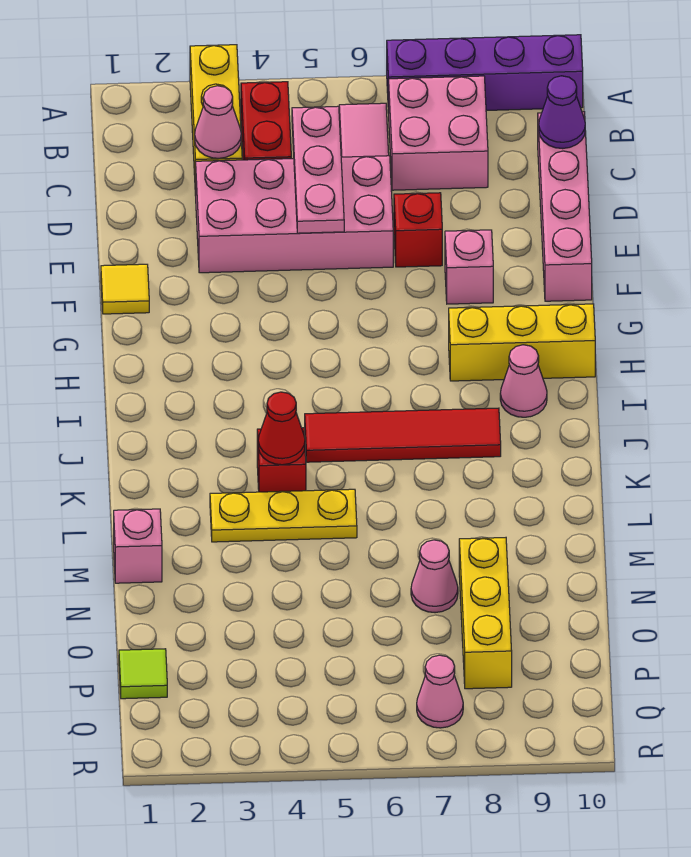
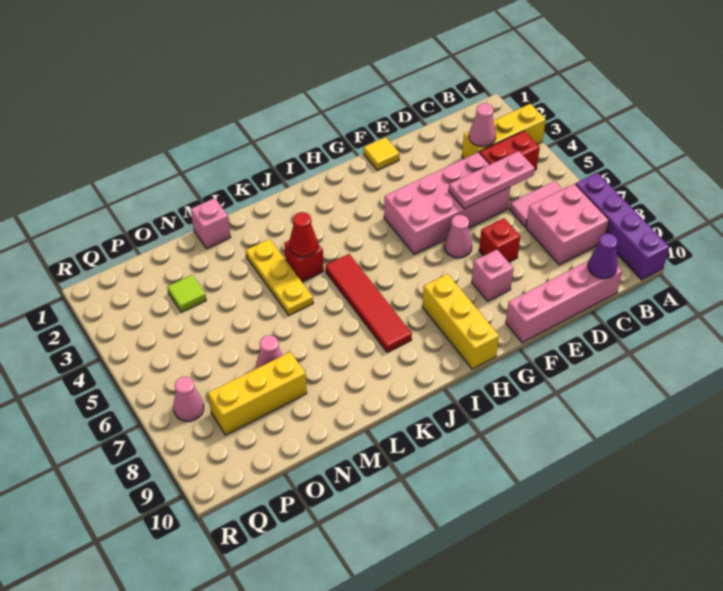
pink 2x4 brick [196,156,393,273] -> pink 2x4 brick turned to [384,152,510,255]
pink 1x1 cone [500,345,547,417] -> pink 1x1 cone moved to [444,215,472,258]
lime 1x1 tile [119,649,167,699] -> lime 1x1 tile moved to [167,275,206,312]

